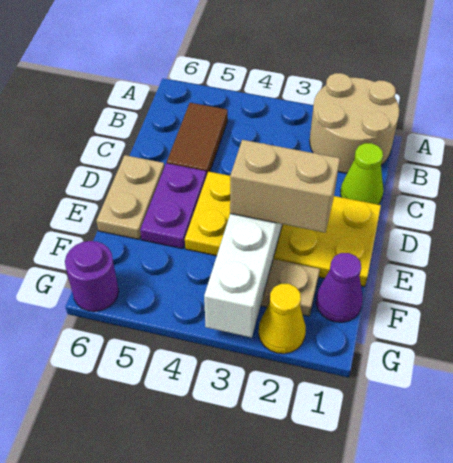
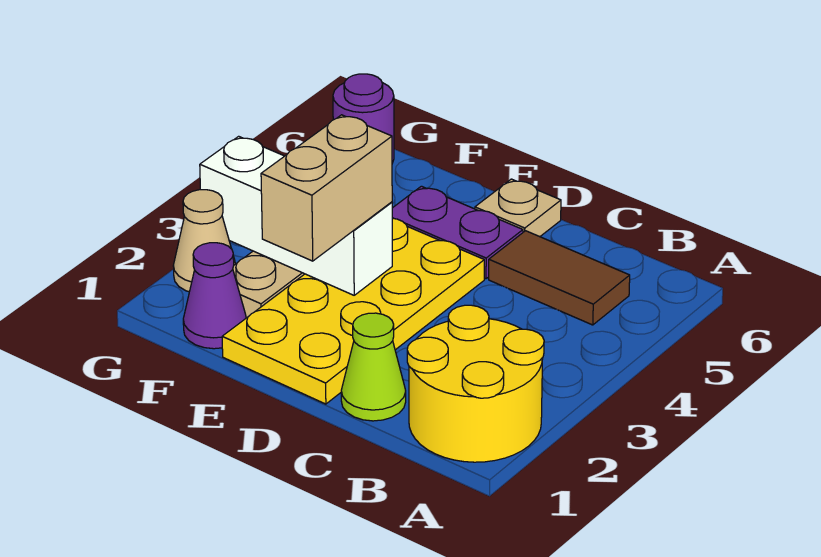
tan 2x2 round brick [310,73,399,173] -> yellow 2x2 round brick [407,305,544,462]
tan 1x2 plate [97,155,164,239] -> tan 1x1 plate [475,179,561,237]
yellow 1x1 cone [259,284,306,354] -> tan 1x1 cone [173,190,235,292]

